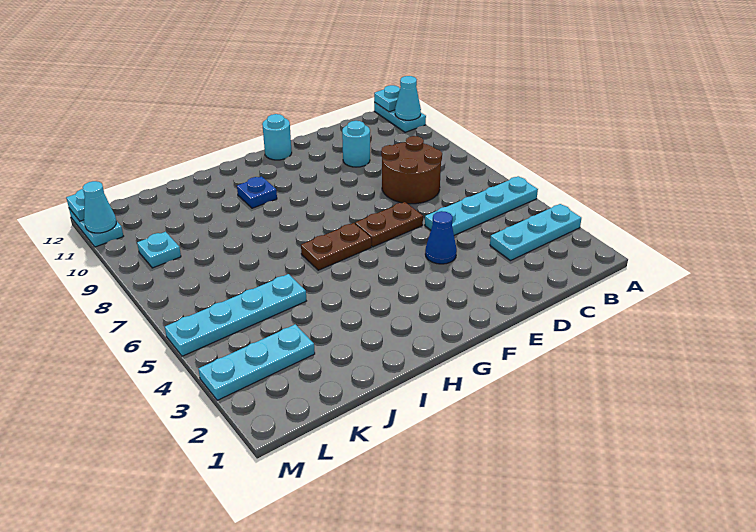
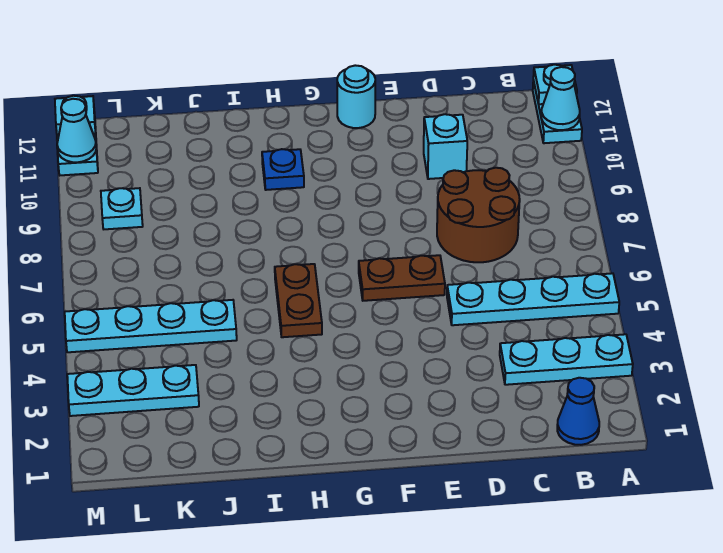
cyan 1x1 round brick [342,121,370,167] -> cyan 1x1 brick [424,114,467,179]
blue 1x1 cone [425,211,457,264] -> blue 1x1 cone moved to [557,378,599,445]
brown 1x2 plate [301,223,371,270] -> brown 1x2 plate turned to [275,264,322,337]

